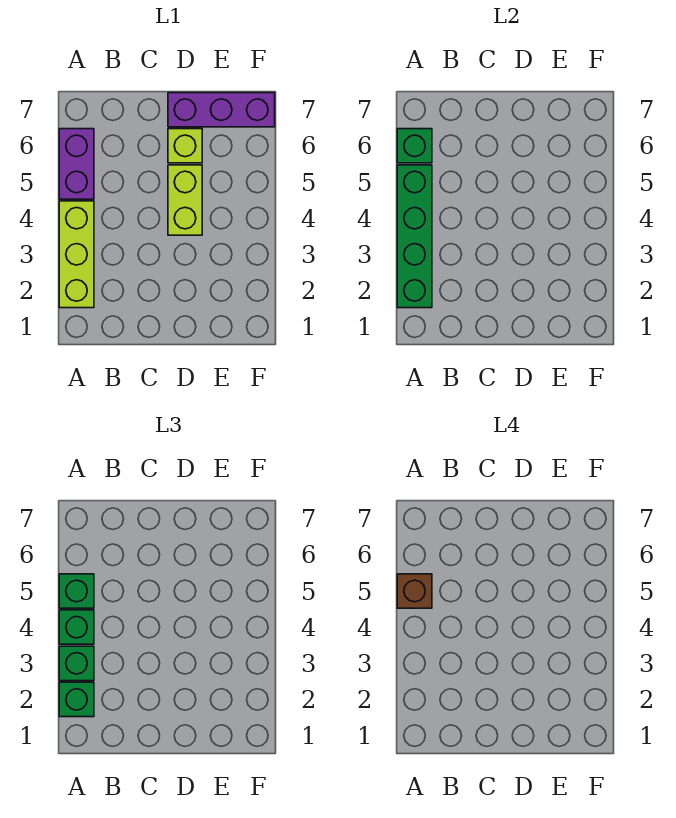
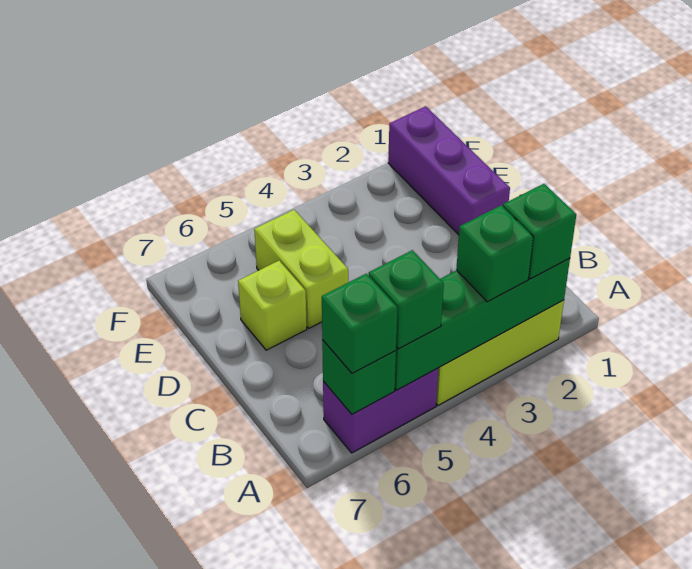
green 1x1 brick [59,610,94,644] -> green 1x1 brick moved to [322,274,397,374]
brown 1x1 brick [397,574,432,608] -> none
lime 1x2 brick [168,165,202,235] -> lime 1x2 brick turned to [254,210,348,328]
purple 1x3 brick [168,93,275,127] -> purple 1x3 brick moved to [388,106,510,235]

